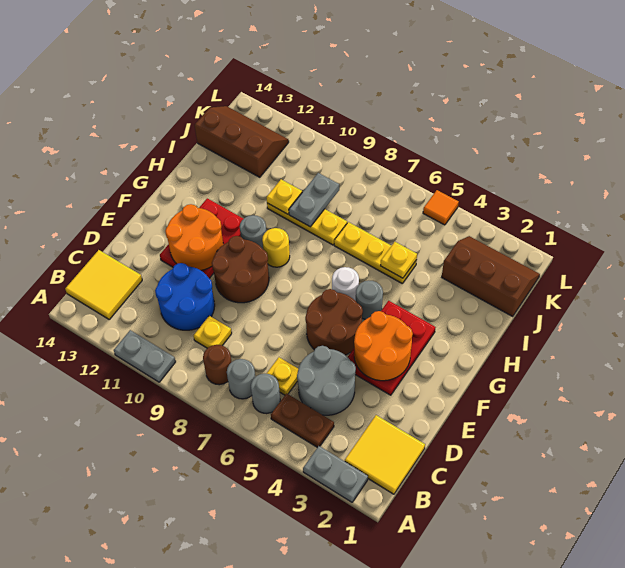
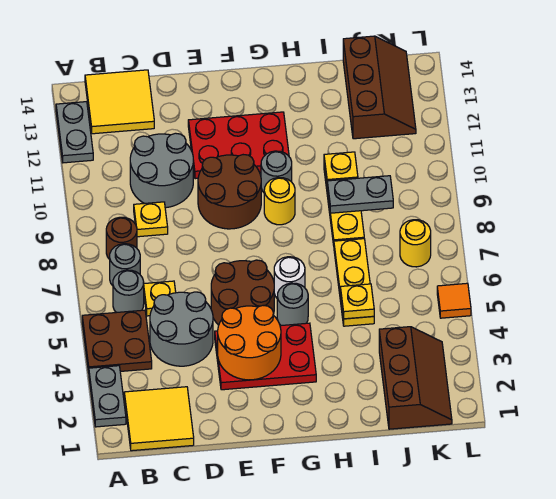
grey 1x2 plate [114,330,176,382] -> grey 1x2 plate moved to [56,102,93,163]
brown 1x2 plate [271,393,334,447] -> brown 2x2 plate [82,310,152,372]
blue 2x2 round brick [155,263,215,330] -> grey 2x2 round brick [130,133,193,208]
orange 2x2 round brick [165,204,223,270] -> none
none -> yellow 1x1 round brick [400,220,431,267]

